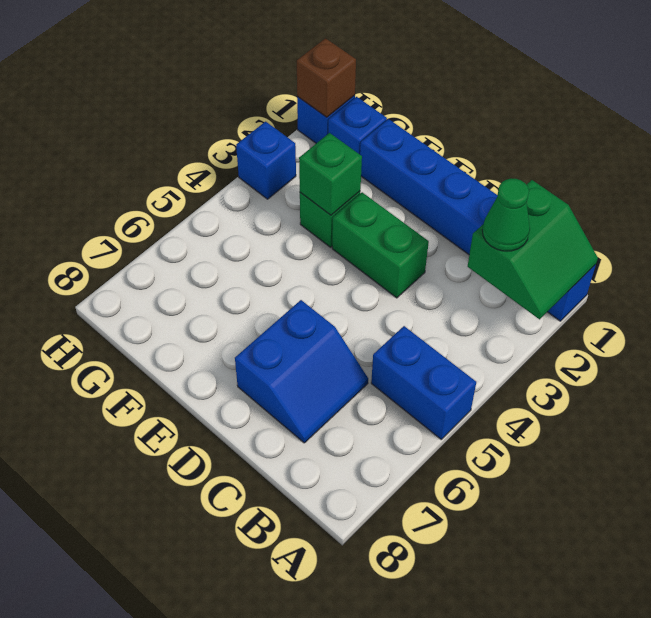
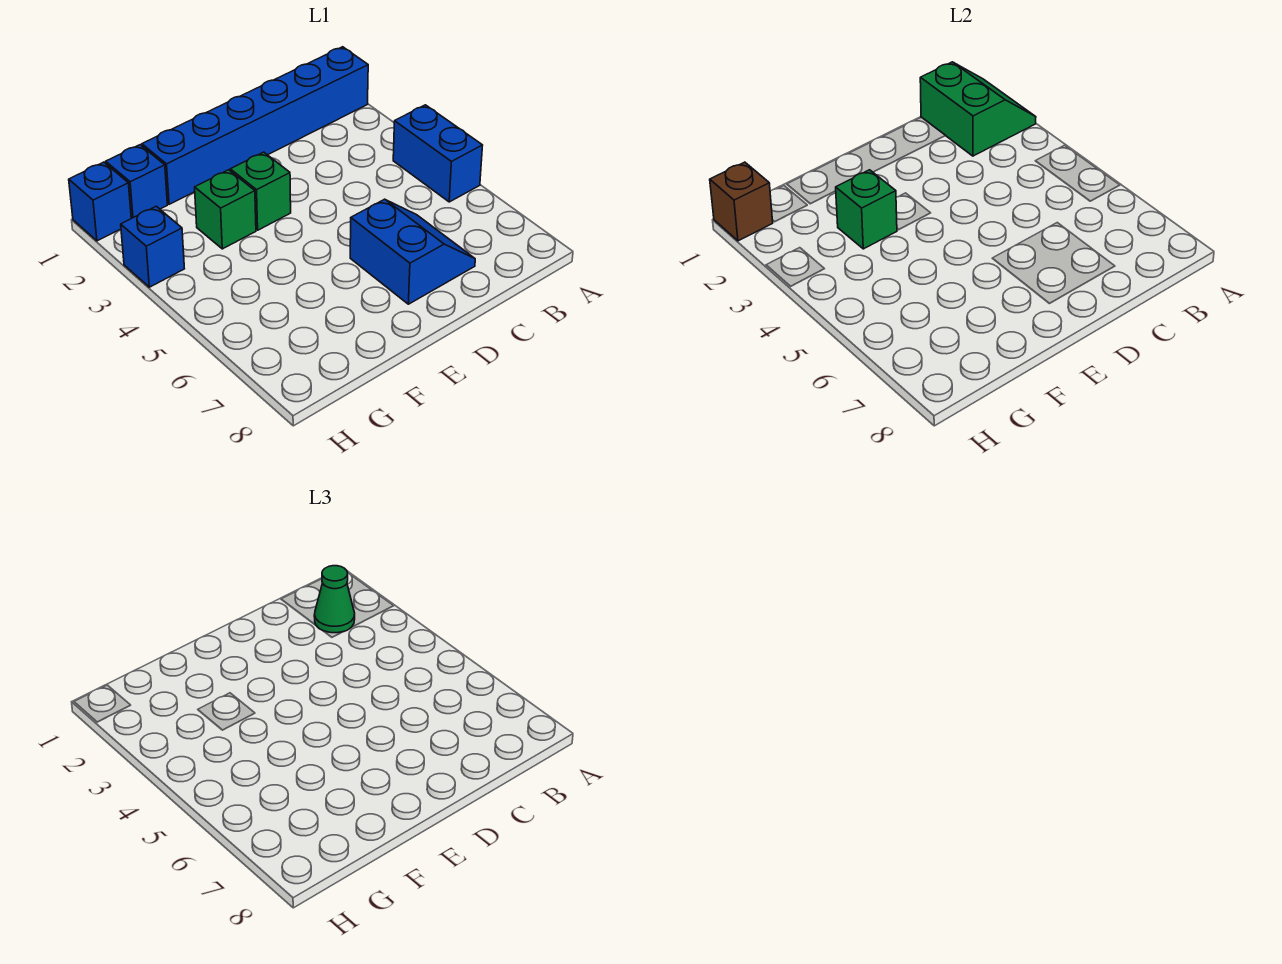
blue 1x2 brick [371,326,476,439] -> blue 1x2 brick turned to [393,105,483,202]
green 1x2 brick [332,192,429,298] -> green 1x1 brick [230,152,291,230]

